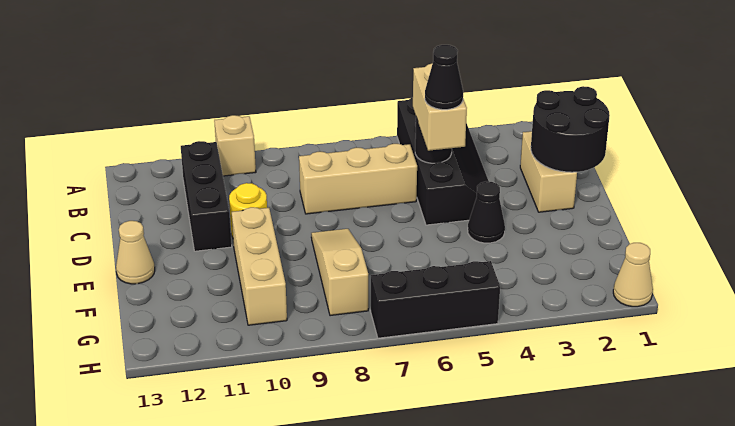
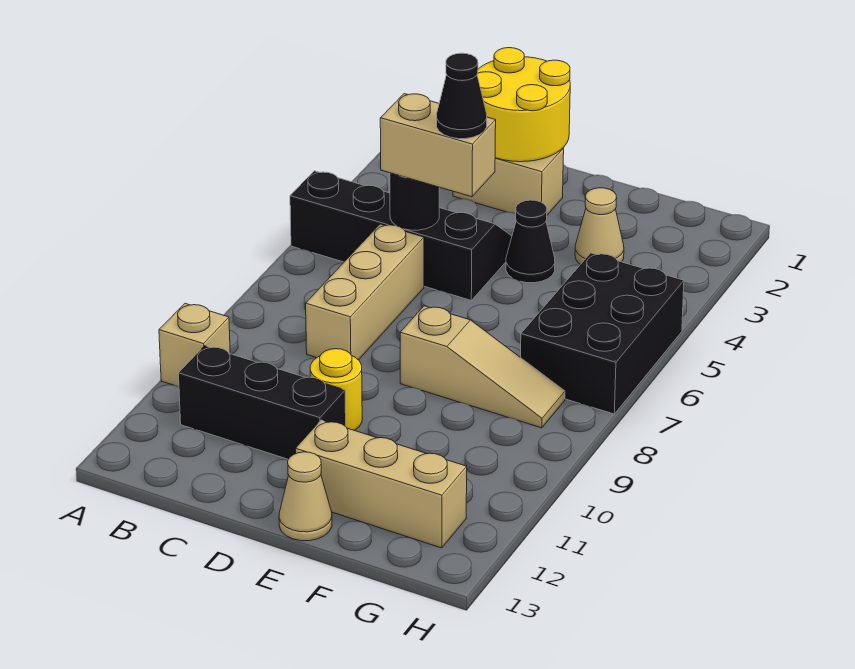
black 2x2 round brick [531,86,610,172] -> yellow 2x2 round brick [477,48,570,162]
tan 1x3 slope [311,229,368,316] -> tan 1x3 slope turned to [400,306,565,428]
tan 1x3 brick [232,207,287,325] -> tan 1x3 brick moved to [296,420,467,548]
tan 1x1 cone [613,243,653,307] -> tan 1x1 cone moved to [575,188,624,265]
black 1x3 brick [371,261,500,338] -> black 2x3 brick [521,253,684,414]

